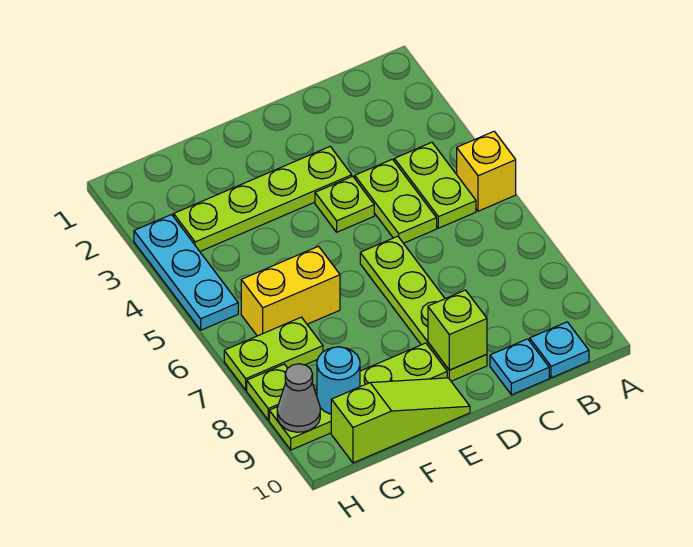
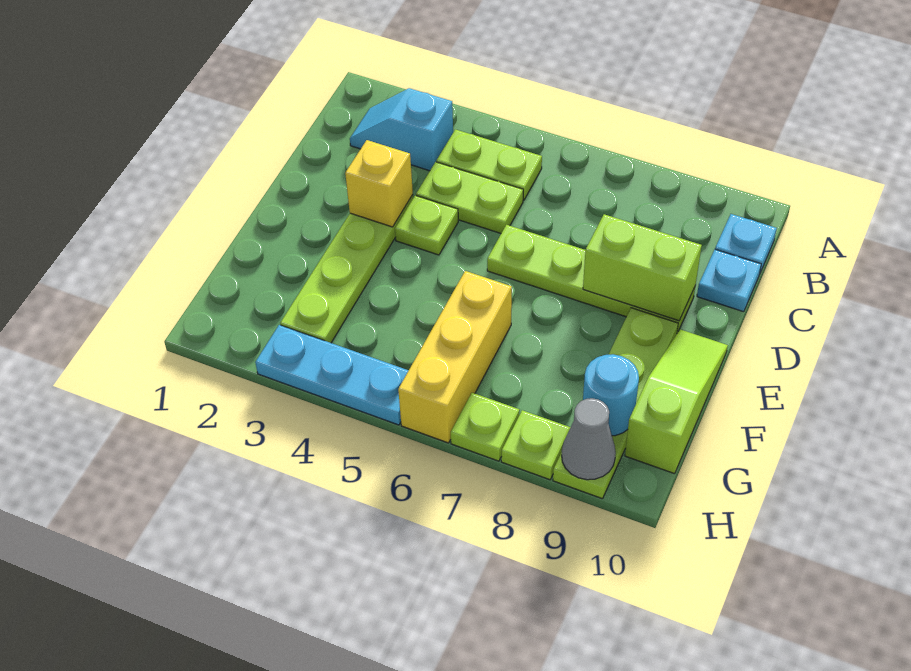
yellow 1x1 brick [457,131,516,211] -> yellow 1x1 brick moved to [345,140,413,227]
none -> cyan 1x2 slope [350,88,453,171]
lime 1x1 brick [428,290,487,370] -> lime 1x2 brick [583,214,702,321]
yellow 1x2 brick [241,246,340,336] -> yellow 1x3 brick [398,271,512,443]
lime 1x2 plate [224,317,323,390] -> lime 1x1 plate [451,393,520,461]

